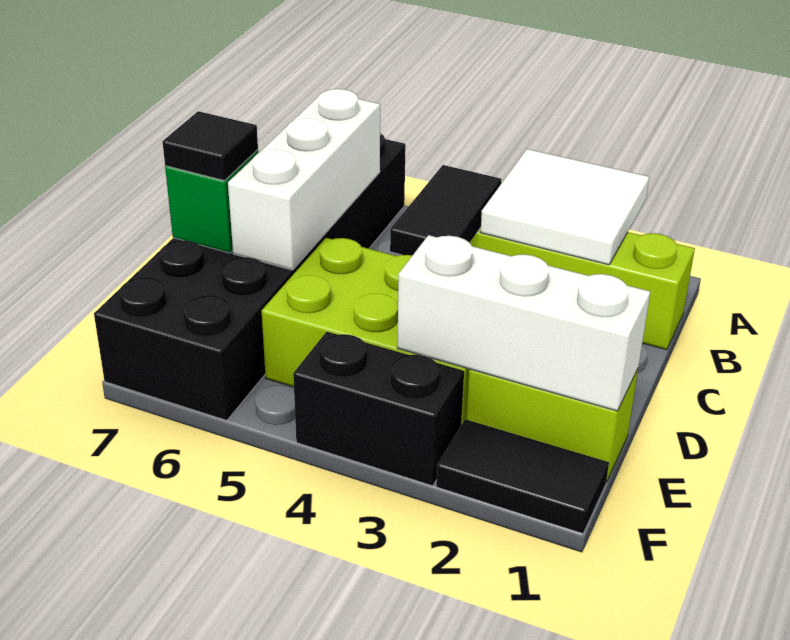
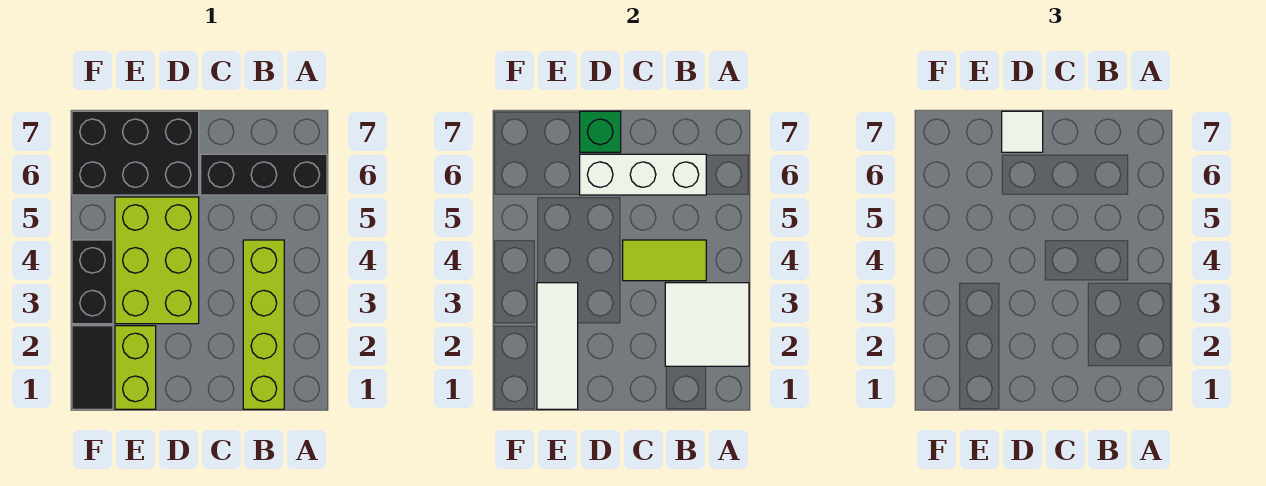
black 1x2 tile [390,165,502,255] -> lime 1x2 tile [623,240,706,281]
black 1x1 tile [162,111,258,181] -> white 1x1 tile [1002,111,1043,152]
white 1x3 brick [397,235,650,411] -> white 1x3 tile [537,283,578,409]

